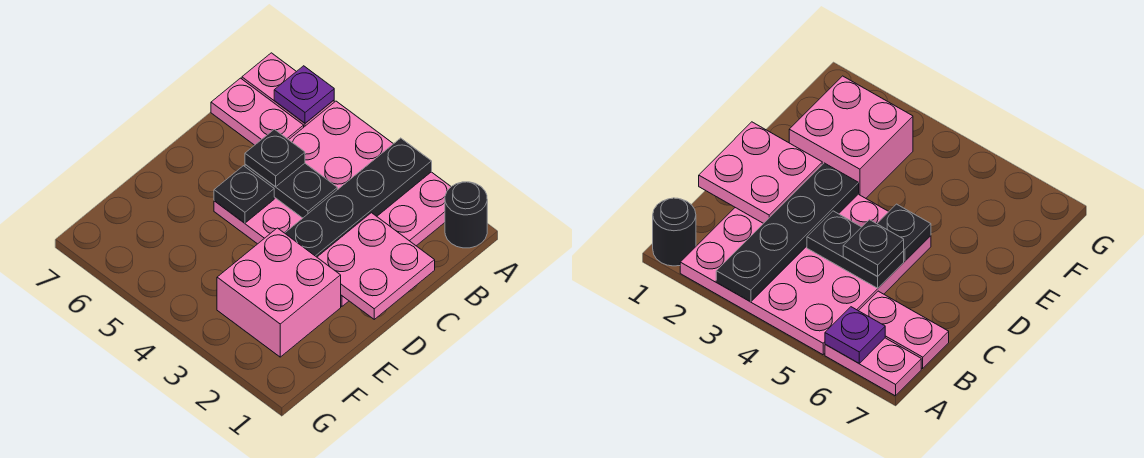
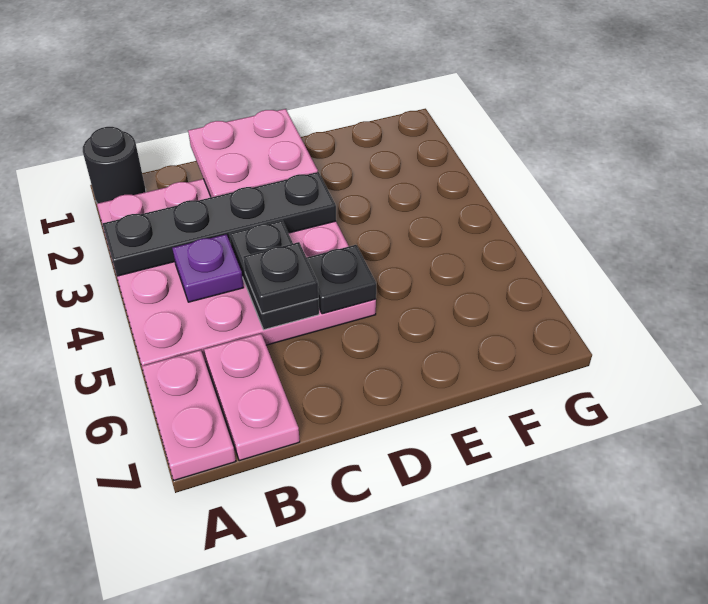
purple 1x1 plate [274,66,334,123] -> purple 1x1 plate moved to [172,234,244,302]
pink 2x2 brick [217,228,341,357] -> none

